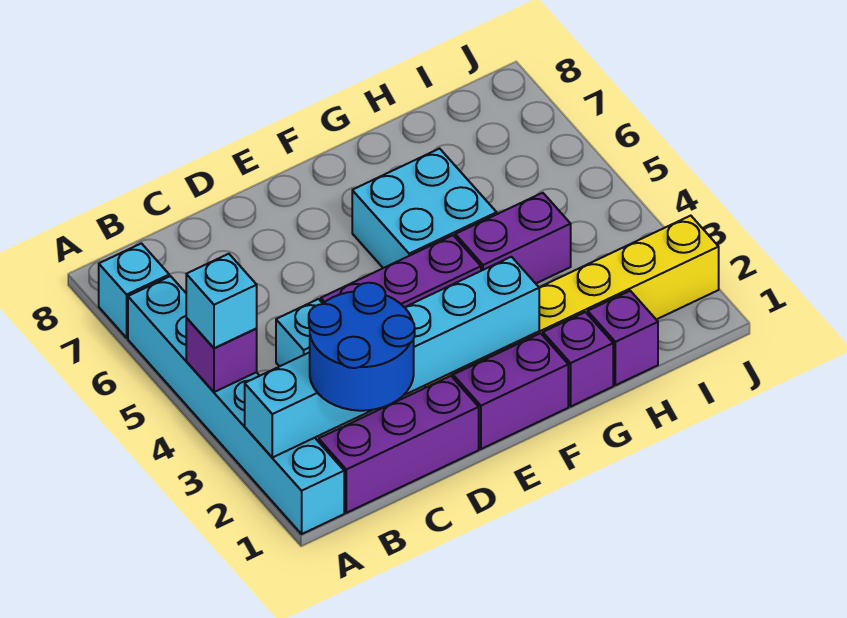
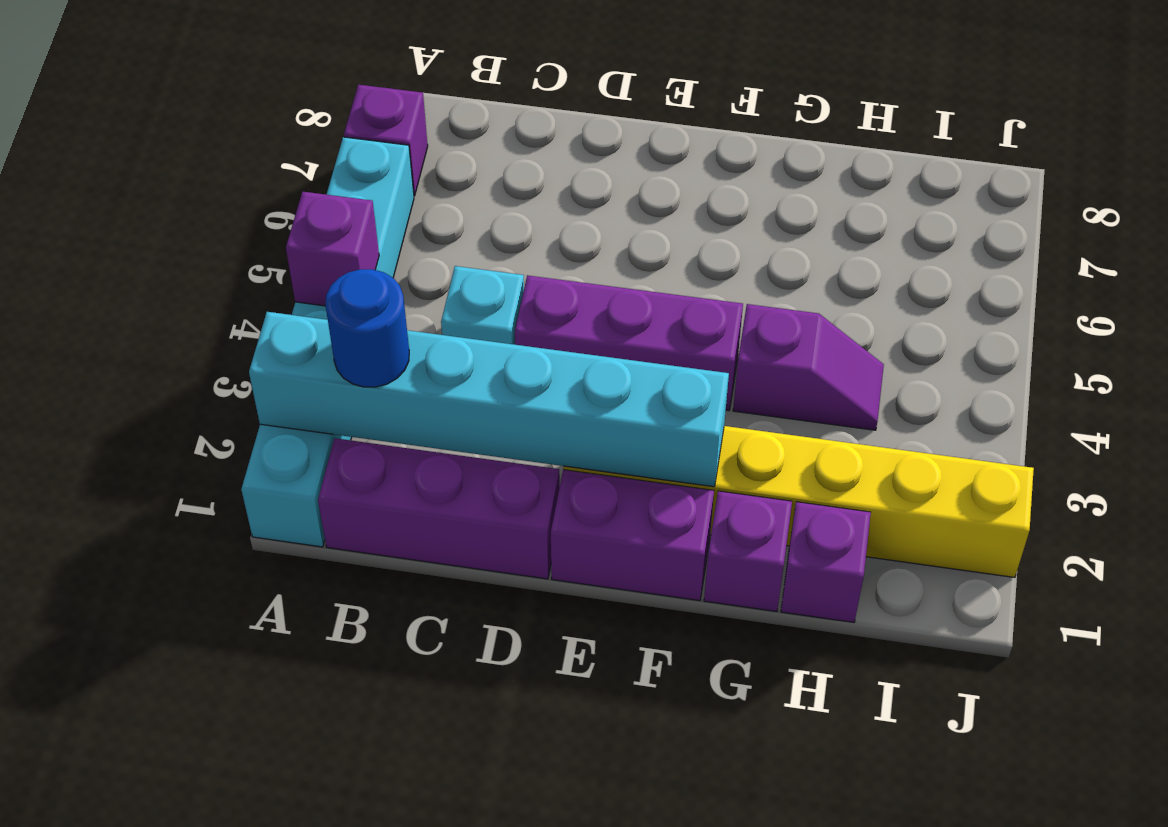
cyan 1x1 brick [186,254,257,348] -> none
cyan 1x1 brick [99,243,169,338] -> purple 1x1 brick [344,85,428,196]
blue 2x2 round brick [309,283,415,411] -> blue 1x1 round brick [325,269,409,387]
cyan 2x2 brick [352,149,497,268] -> none
purple 1x2 brick [455,193,571,283] -> purple 1x2 slope [733,304,884,430]

